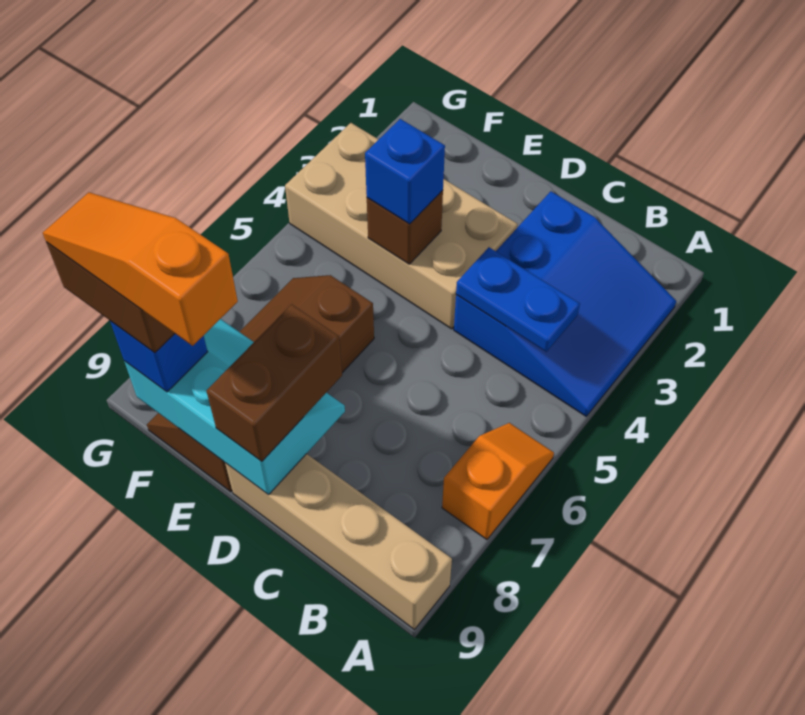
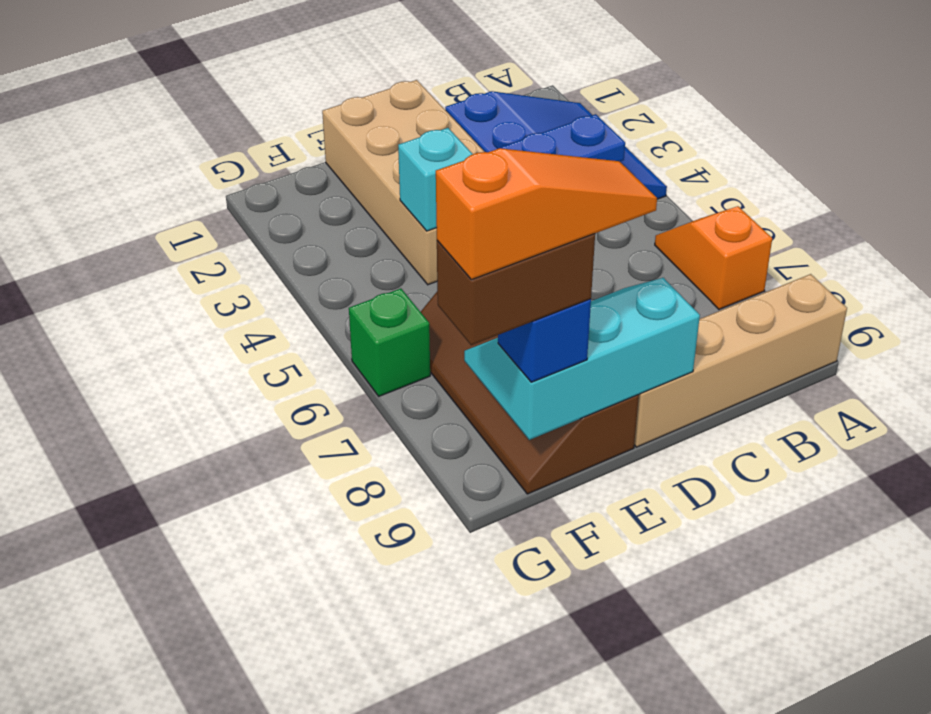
tan 2x4 brick [285,123,517,329] -> tan 2x4 brick turned to [322,80,484,285]
brown 1x2 brick [206,304,342,462] -> none
brown 1x1 brick [367,190,443,264] -> cyan 1x1 brick [398,128,473,231]
blue 1x1 brick [365,119,445,224] -> none
orange 1x3 slope [43,192,238,346] -> orange 1x3 slope turned to [436,148,657,280]
none -> green 1x1 brick [349,289,430,396]

